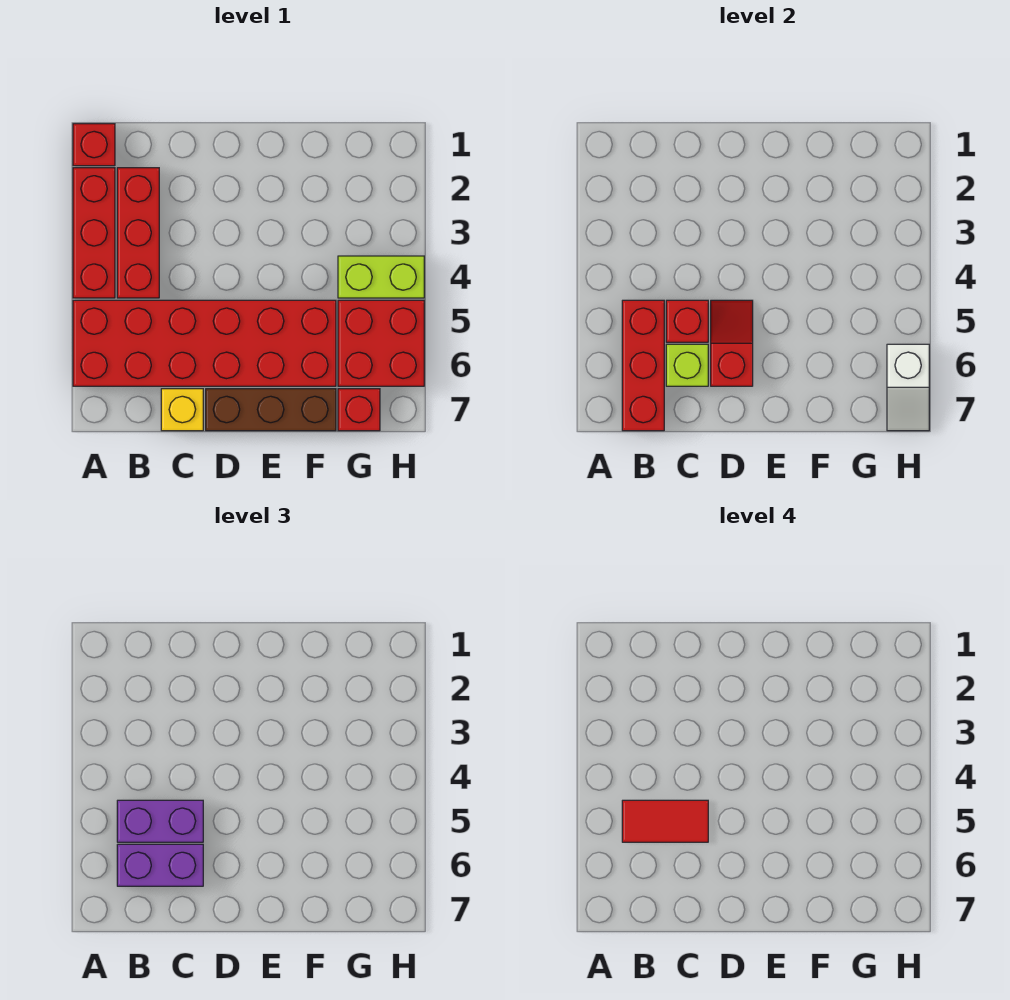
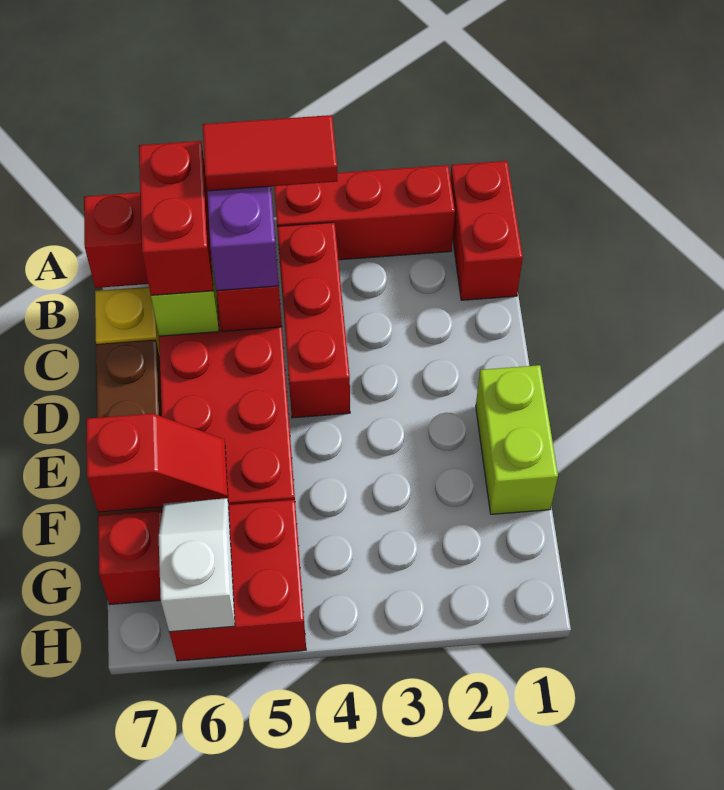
red 1x1 brick [73,124,115,166] -> red 1x2 brick [450,161,523,300]
red 1x3 brick [117,168,159,298] -> red 1x3 brick turned to [277,222,350,418]
red 1x2 tile [622,800,708,842] -> red 1x2 tile turned to [203,115,338,191]
purple 1x2 brick [117,844,203,886] -> red 1x2 brick [139,141,213,295]
red 1x2 slope [711,300,753,386] -> red 1x2 slope moved to [86,414,228,512]
lime 1x2 brick [338,256,424,298] -> lime 1x2 brick moved to [476,365,558,514]
white 1x2 slope [887,344,929,431] -> white 1x2 slope turned to [159,498,235,632]

